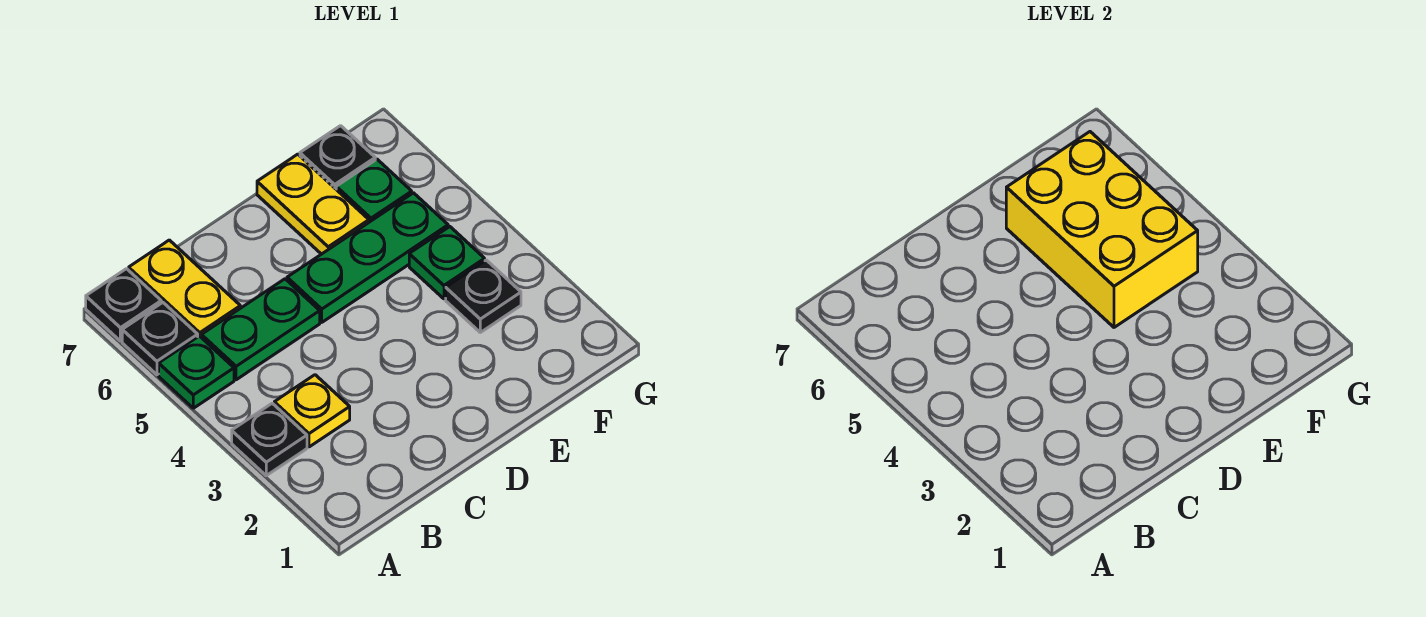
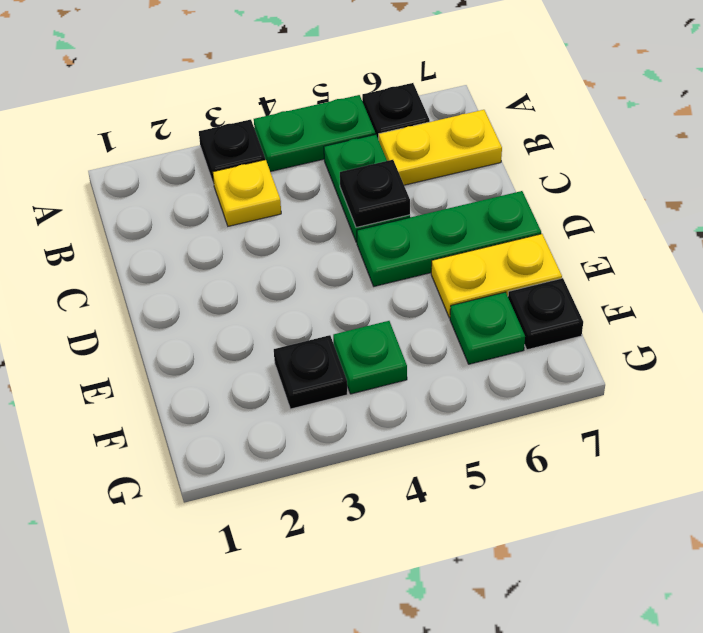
green 1x1 plate [159,336,234,408] -> green 1x2 plate [254,95,375,172]
black 1x1 plate [86,269,161,341] -> black 1x1 plate moved to [340,160,410,227]
green 1x3 plate [287,193,448,322] -> green 1x3 plate turned to [357,191,541,286]
yellow 2x3 brick [1006,132,1198,327] -> none

